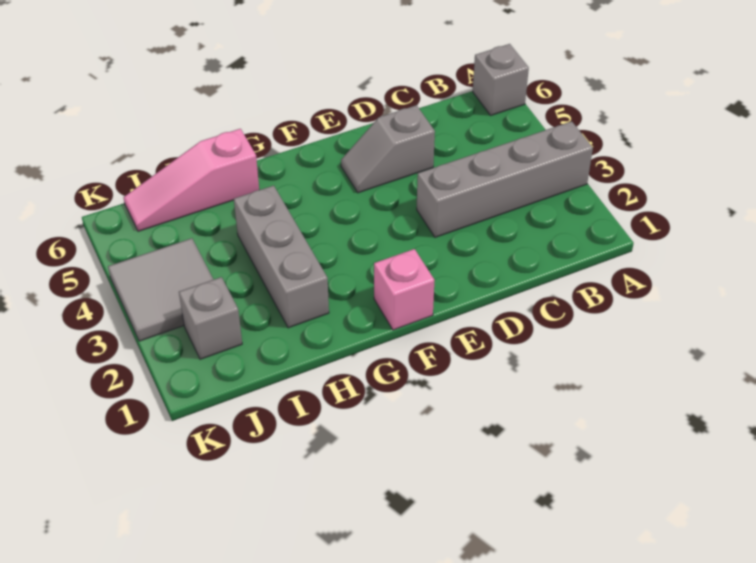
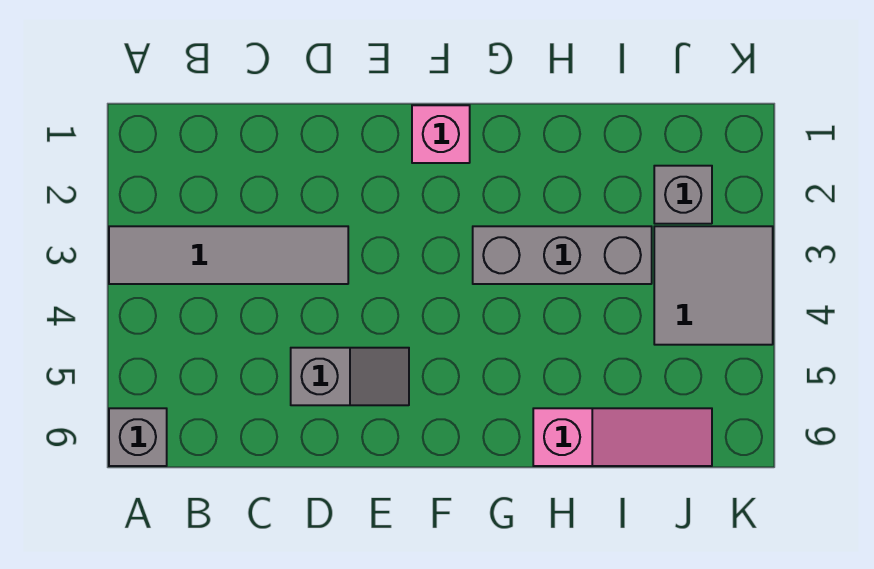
grey 1x4 brick [417,121,593,237] -> grey 1x4 tile [109,226,348,284]
grey 1x3 brick [234,186,329,328] -> grey 1x3 brick turned to [473,226,652,284]

